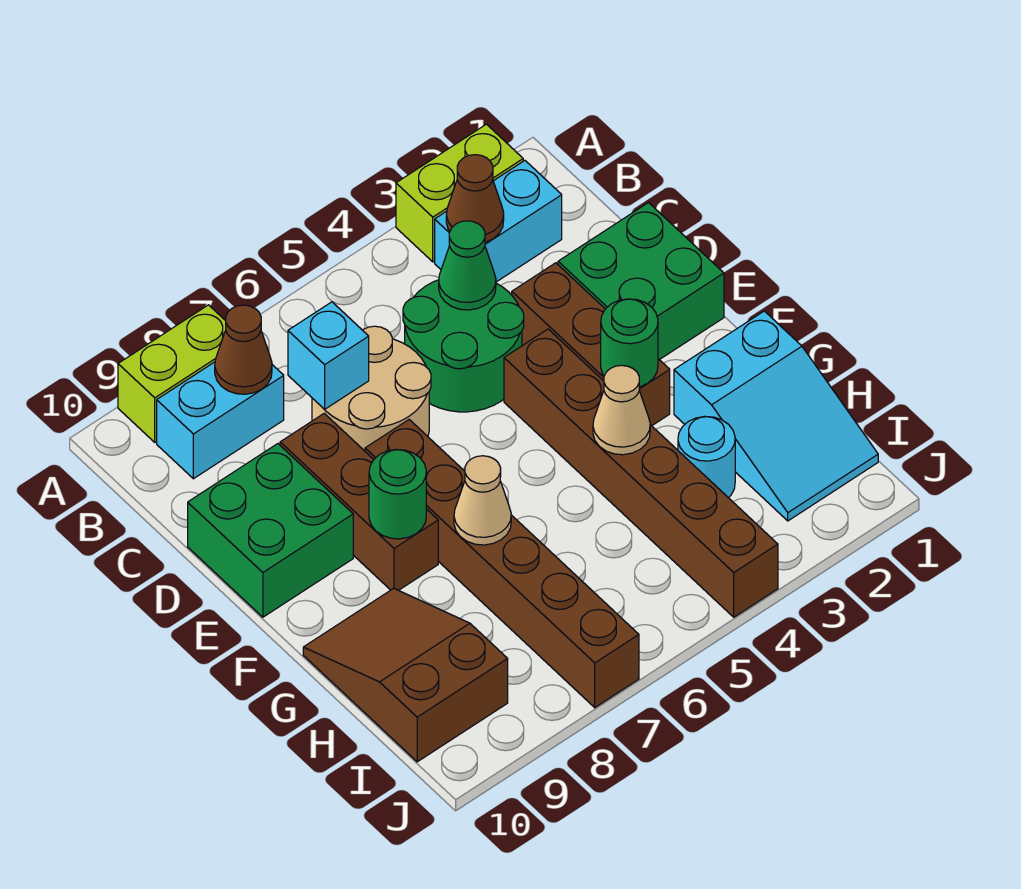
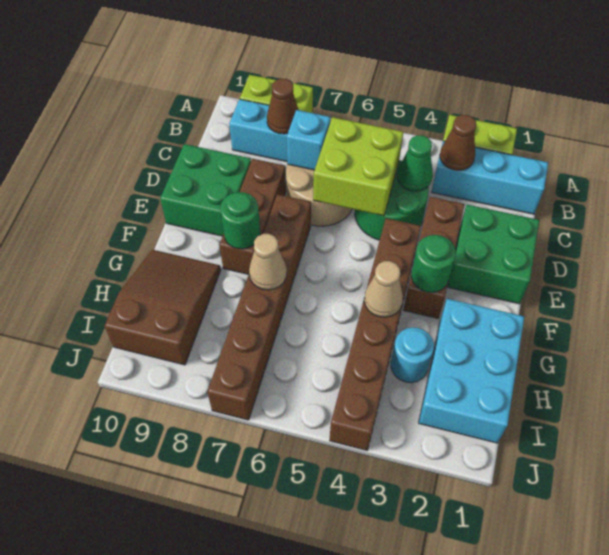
cyan 1x2 brick [435,161,562,282] -> cyan 1x3 brick [432,141,548,214]
none -> lime 2x2 brick [313,117,403,216]
cyan 2x3 slope [674,311,878,521] -> cyan 2x3 brick [419,299,524,443]

